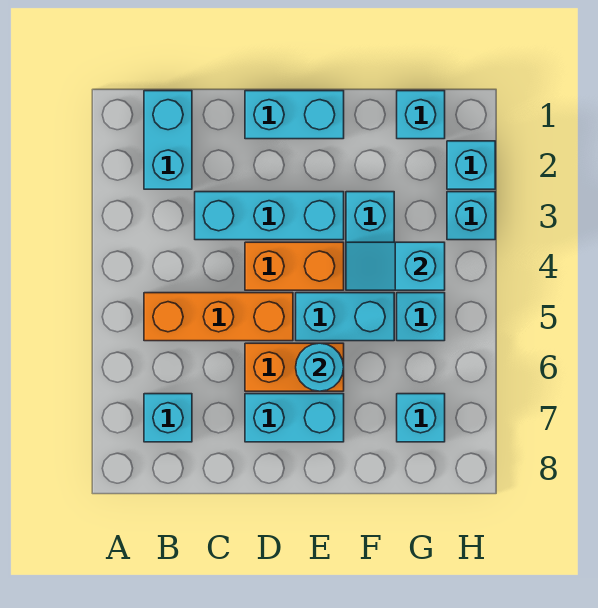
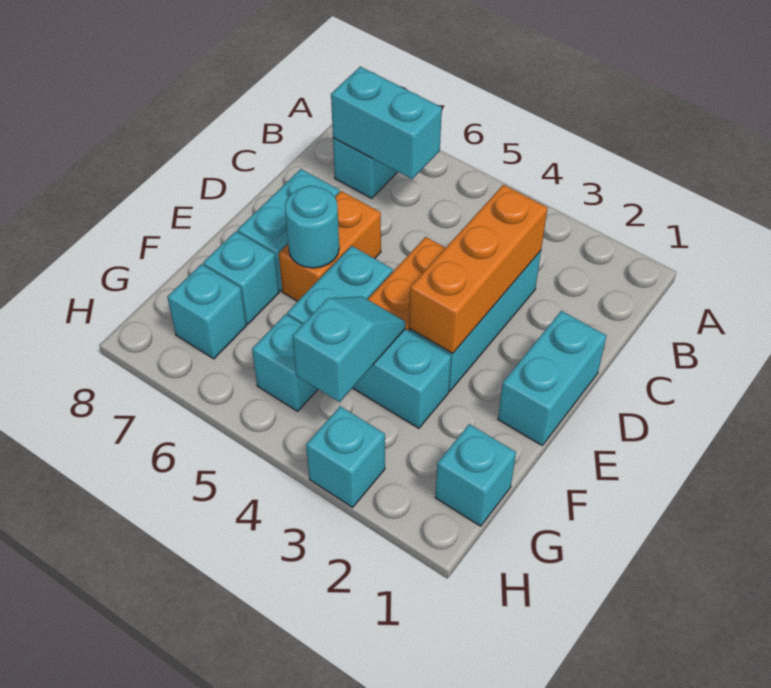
cyan 1x2 brick [144,91,192,189] -> cyan 1x2 brick moved to [331,67,442,179]
orange 1x3 brick [144,293,293,341] -> orange 1x3 brick moved to [409,185,547,354]
cyan 1x1 brick [447,141,495,189] -> cyan 1x1 brick moved to [203,231,279,324]

